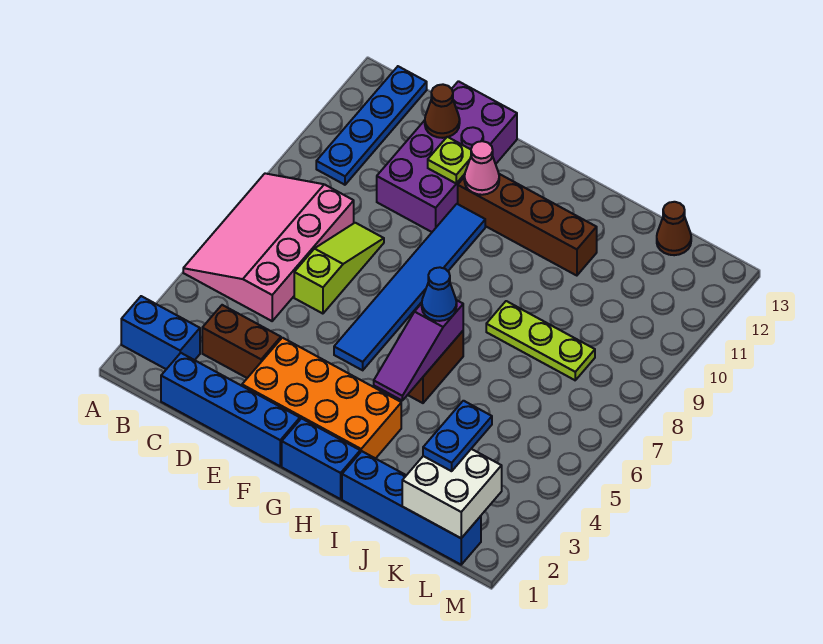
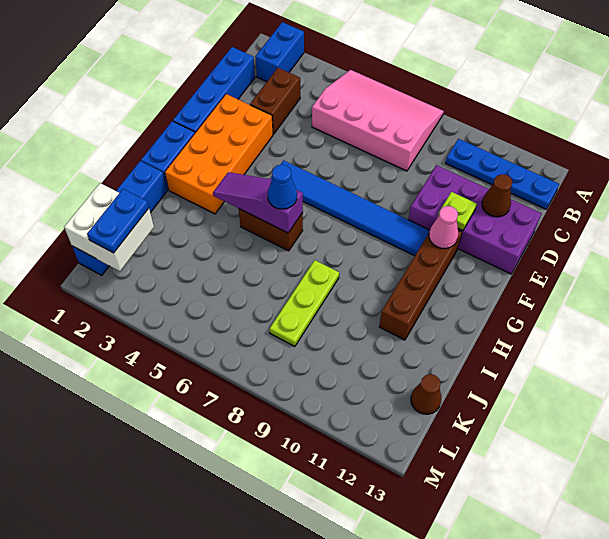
lime 1x3 slope [294,223,384,314] -> none
blue 1x2 plate [423,401,492,471] -> blue 1x2 plate turned to [87,189,149,253]

